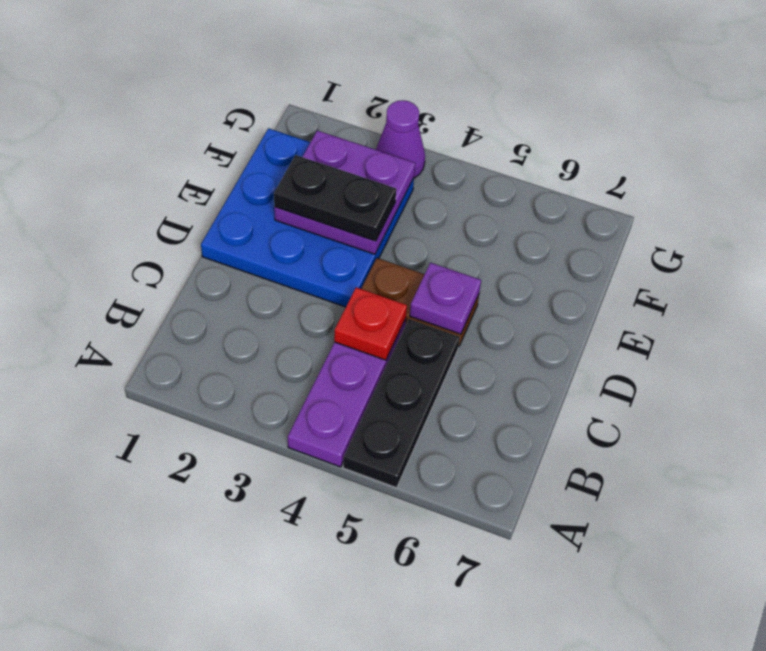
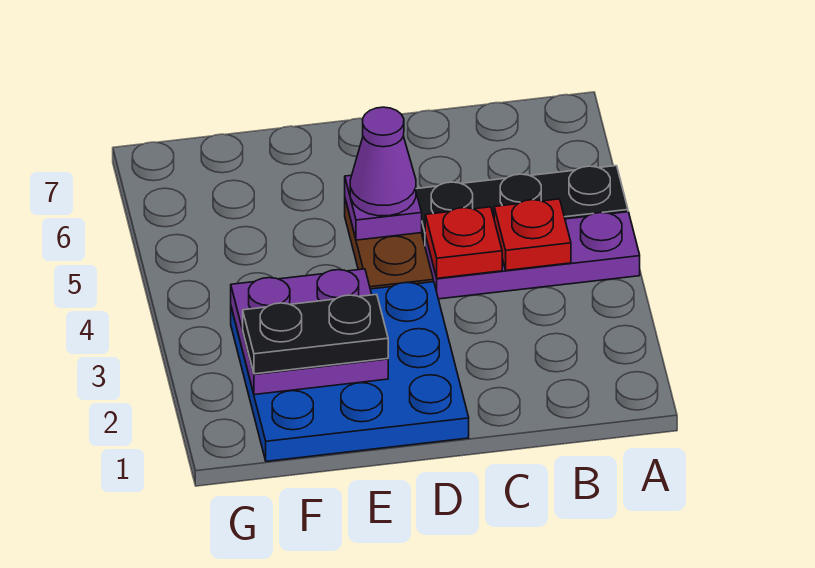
none -> red 1x1 plate [494,199,571,270]
black 1x2 plate [274,155,396,241] -> black 1x2 plate turned to [243,294,388,374]
purple 1x1 cone [376,100,425,178] -> purple 1x1 cone moved to [350,107,416,216]

